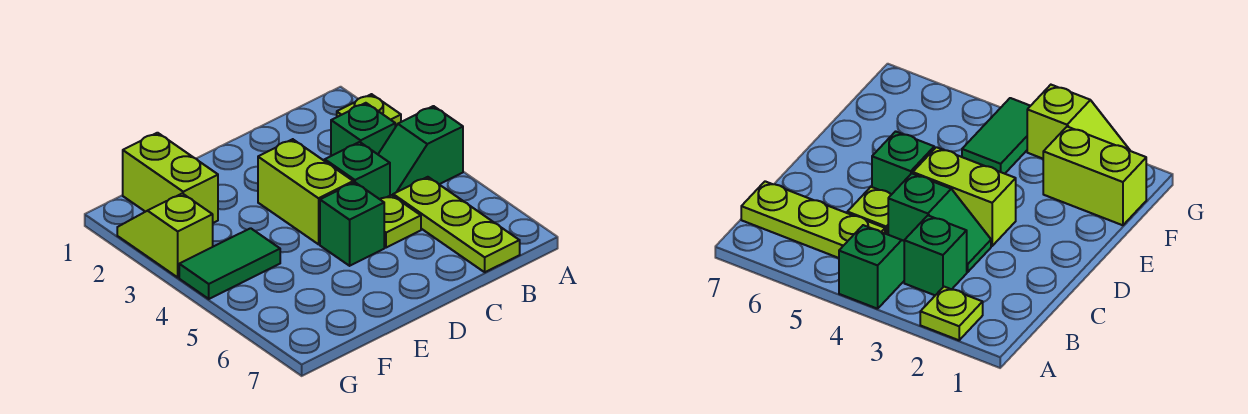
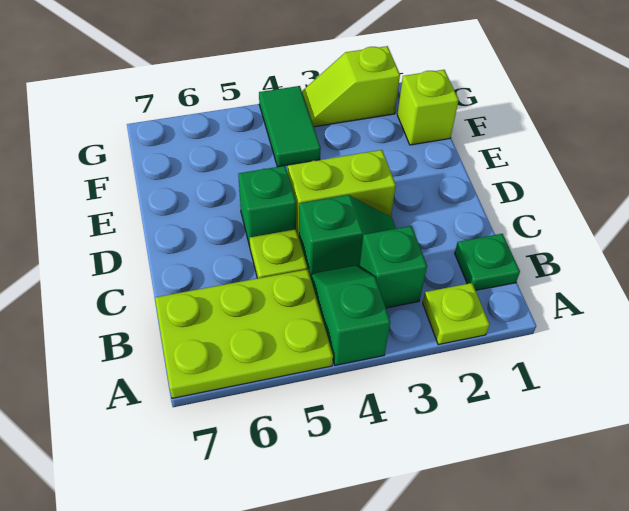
none -> green 1x1 plate [455,234,520,290]
lime 1x3 plate [393,177,520,272] -> lime 2x3 plate [155,269,333,398]
lime 1x2 brick [123,133,218,223] -> lime 1x1 brick [397,70,459,145]
lime 1x2 slope [117,193,213,277] -> lime 1x2 slope turned to [302,46,400,127]

